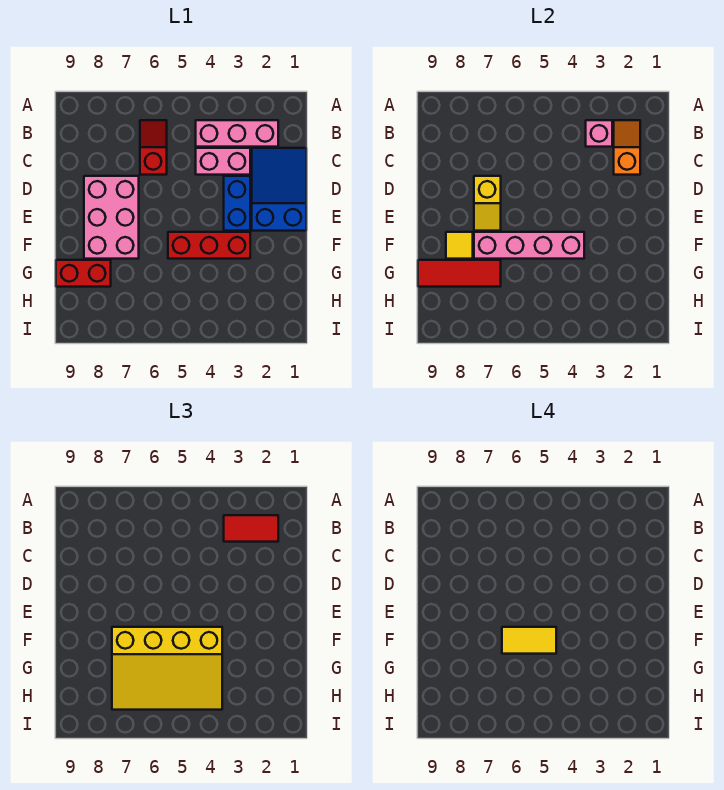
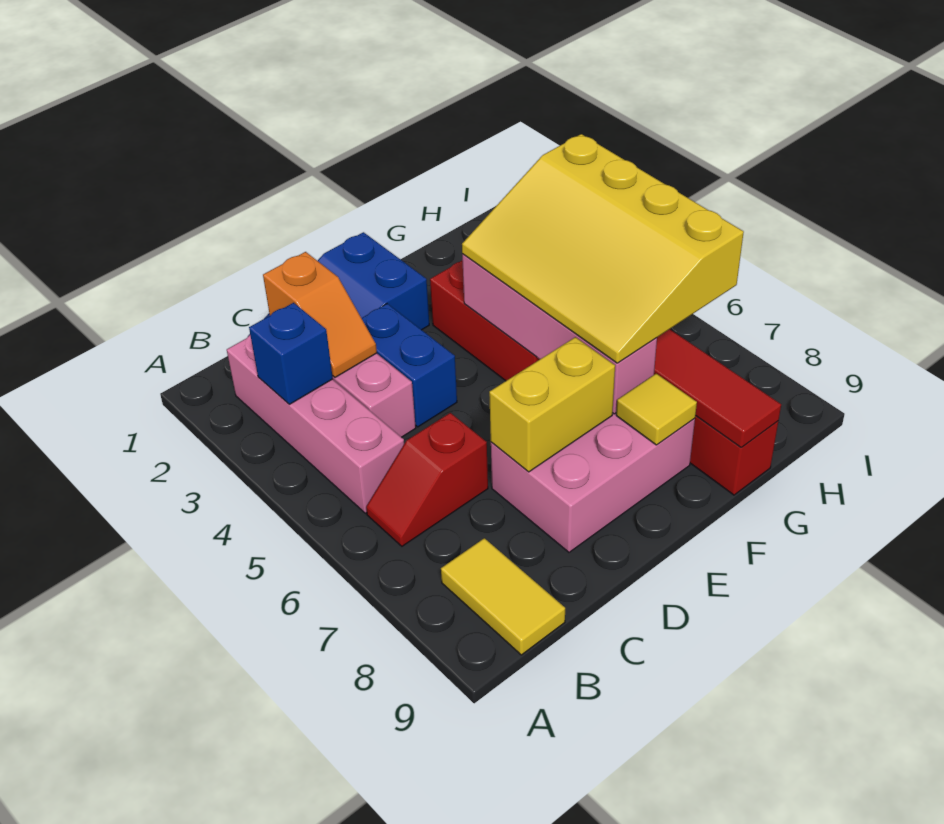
pink 1x3 brick [196,120,278,147] -> pink 1x4 brick [227,335,404,513]
orange 1x2 slope [614,120,640,175] -> orange 1x2 slope turned to [263,252,377,377]
red 1x2 tile [224,515,278,542] -> none
pink 1x1 brick [586,120,612,147] -> blue 1x1 brick [249,303,333,404]
blue 1x2 brick [224,176,250,231] -> blue 1x2 brick turned to [362,304,457,427]
yellow 1x2 slope [474,176,501,231] -> yellow 1x2 brick [489,337,615,472]
yellow 3x4 slope [112,627,222,710] -> yellow 3x4 slope turned to [462,134,744,363]
yellow 1x2 tile [502,627,556,654] -> yellow 1x2 tile moved to [441,538,565,655]

